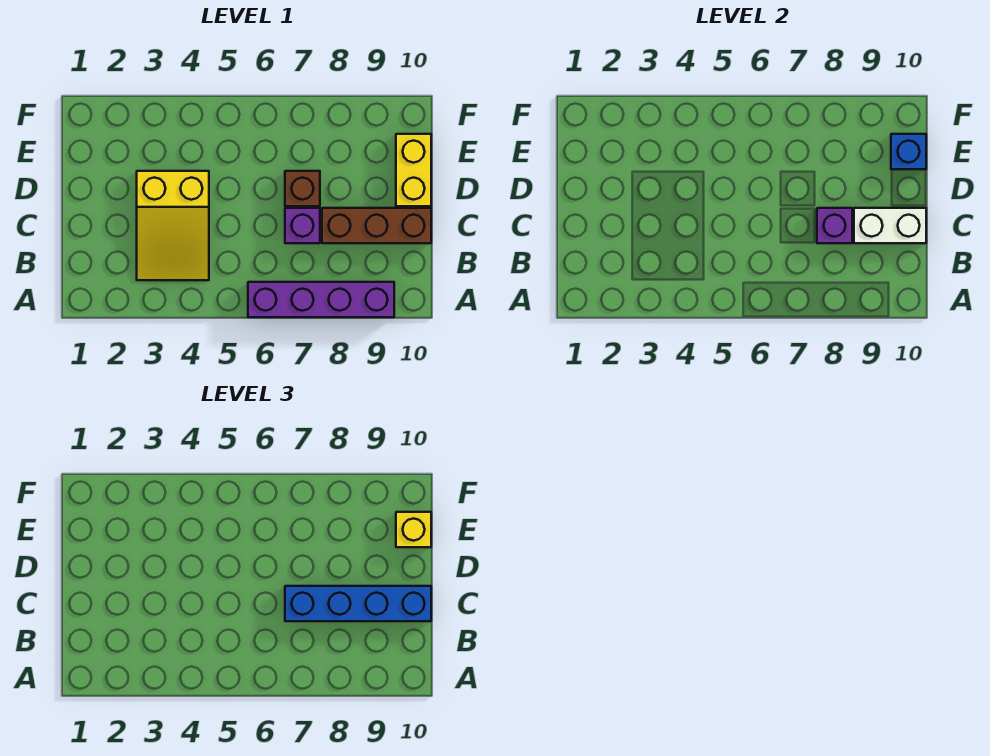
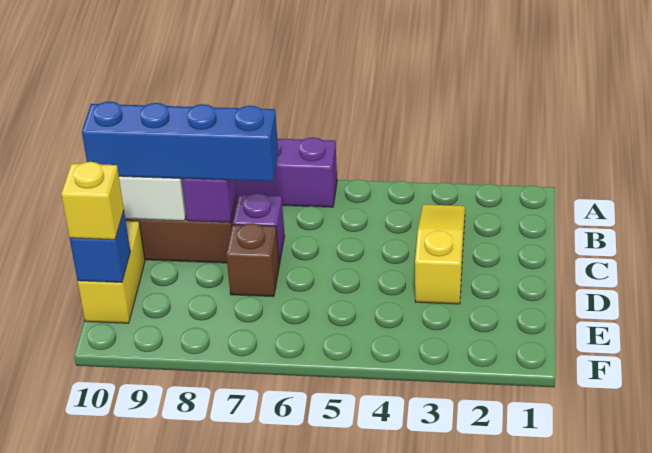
yellow 2x3 slope [137,171,209,280] -> yellow 1x3 slope [415,204,465,304]

